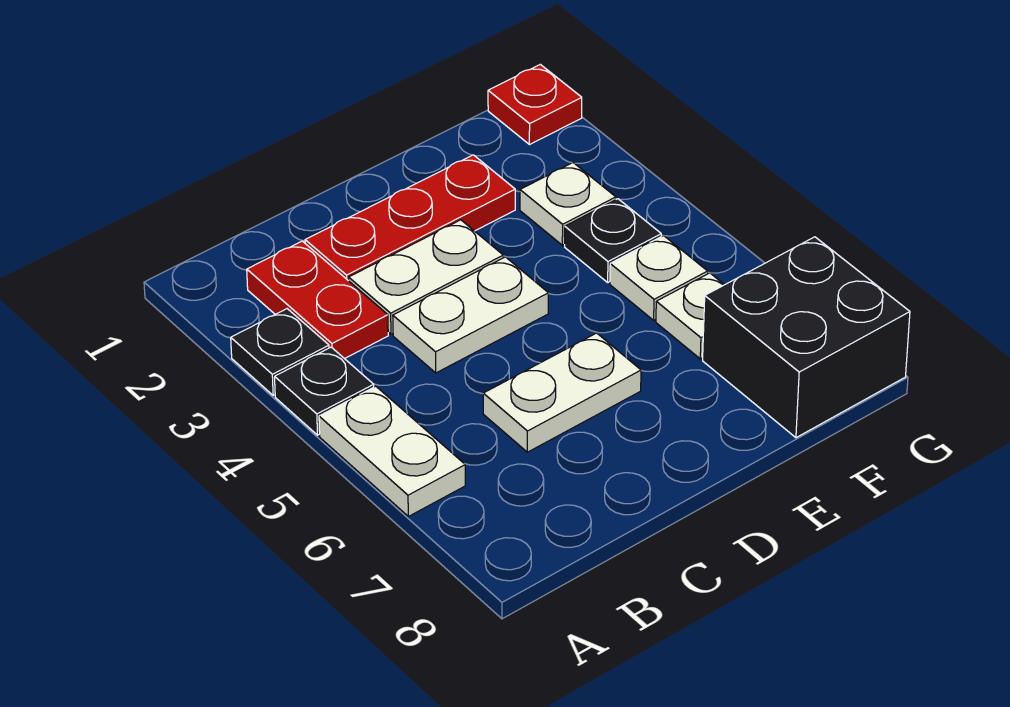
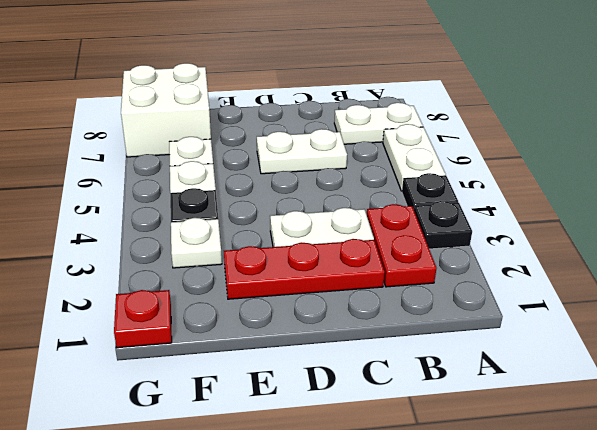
white 1x2 plate [393,257,548,373] -> white 1x2 plate moved to [334,103,423,144]
black 2x2 brick [703,237,910,438] -> white 2x2 brick [121,63,211,157]

